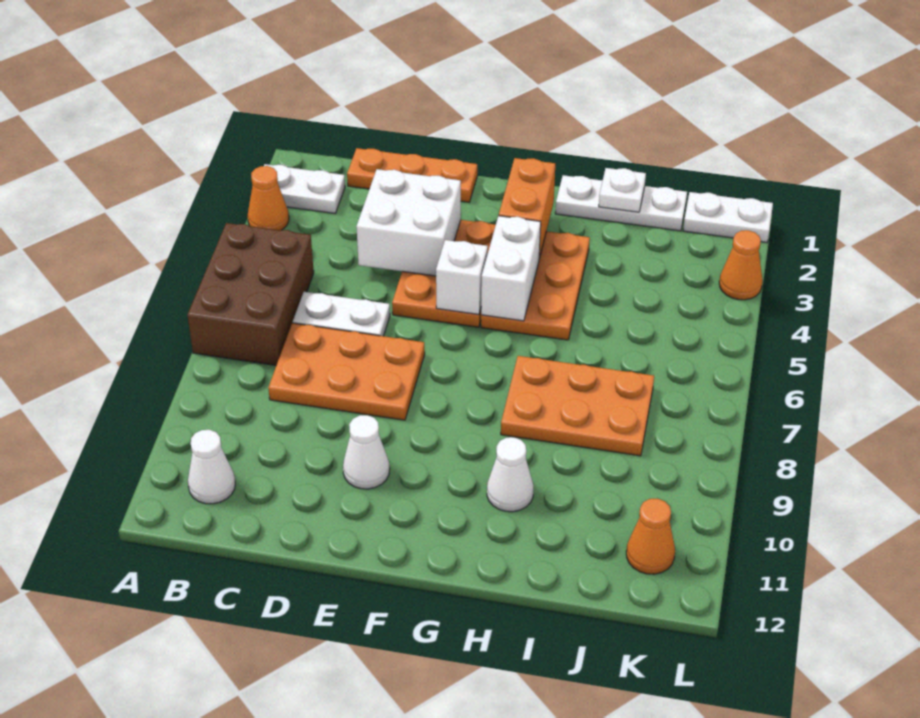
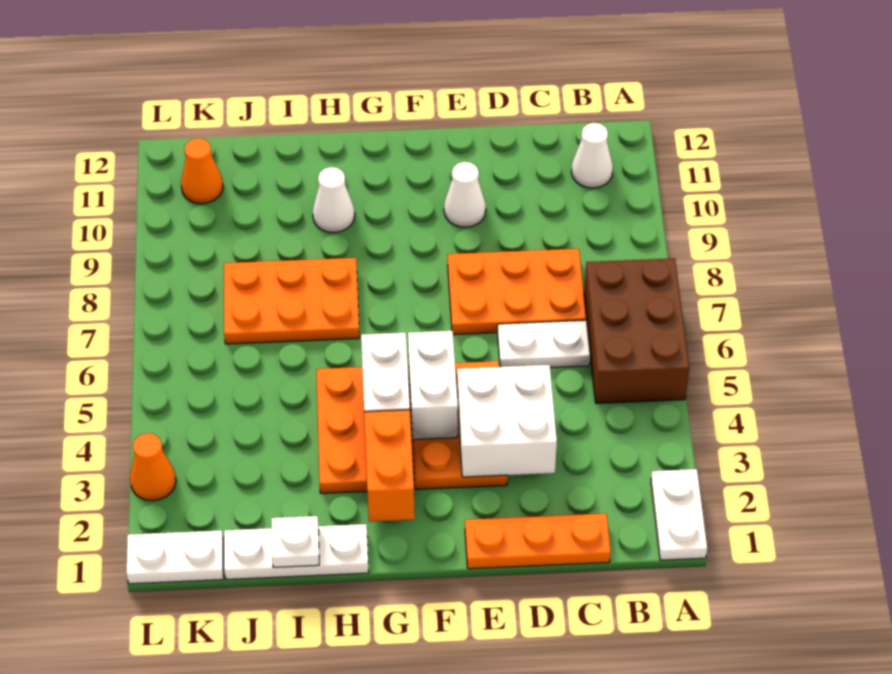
white 1x2 plate [264,164,345,213] -> white 1x2 plate turned to [651,469,707,560]
orange 1x1 cone [248,166,289,230] -> none
white 1x1 brick [436,240,488,314] -> white 1x2 brick [408,331,458,440]

